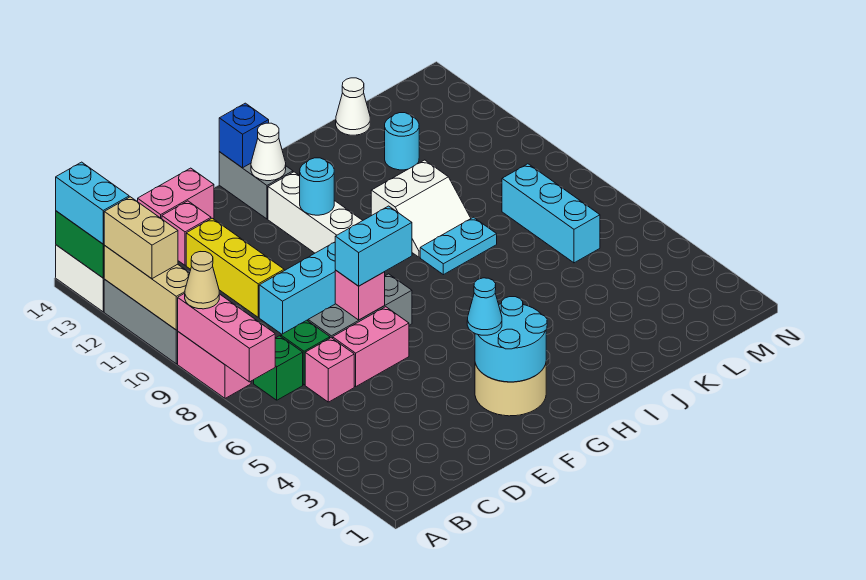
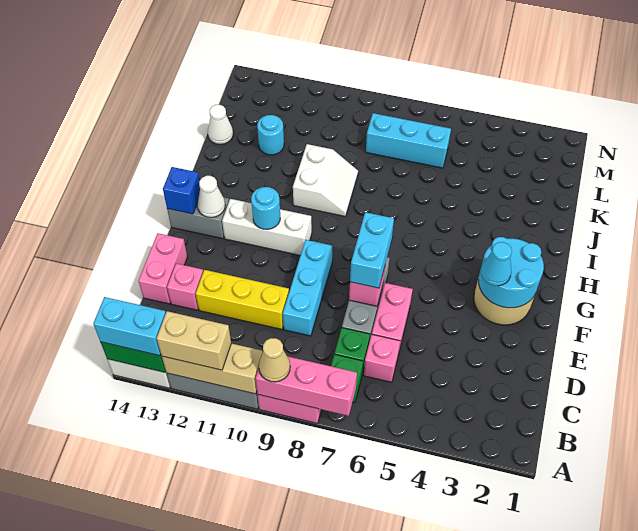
cyan 1x2 plate [420,217,497,275] -> none

